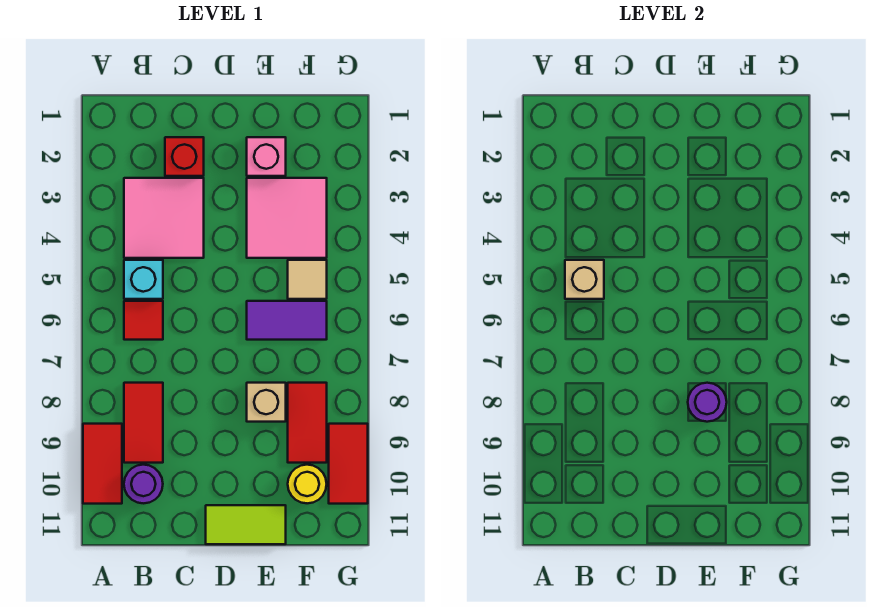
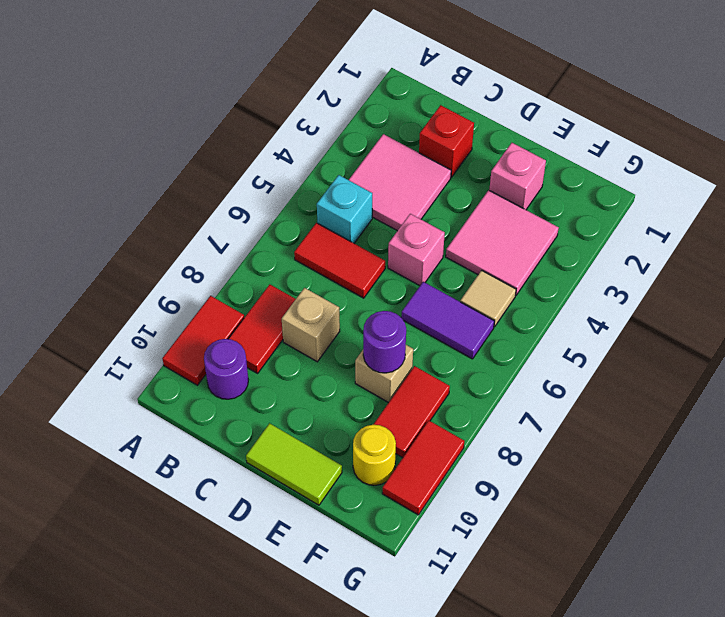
tan 1x1 brick [565,260,604,299] -> tan 1x1 brick moved to [282,288,340,362]
red 1x1 tile [124,301,163,340] -> red 1x2 tile [294,223,385,298]
none -> pink 1x1 brick [388,214,445,286]

